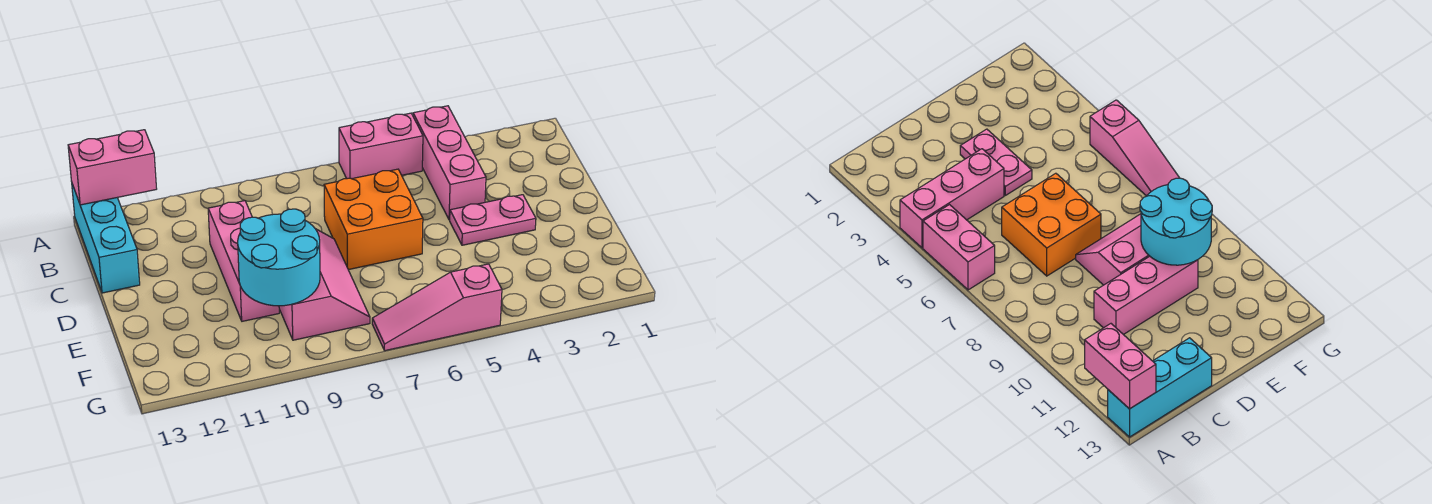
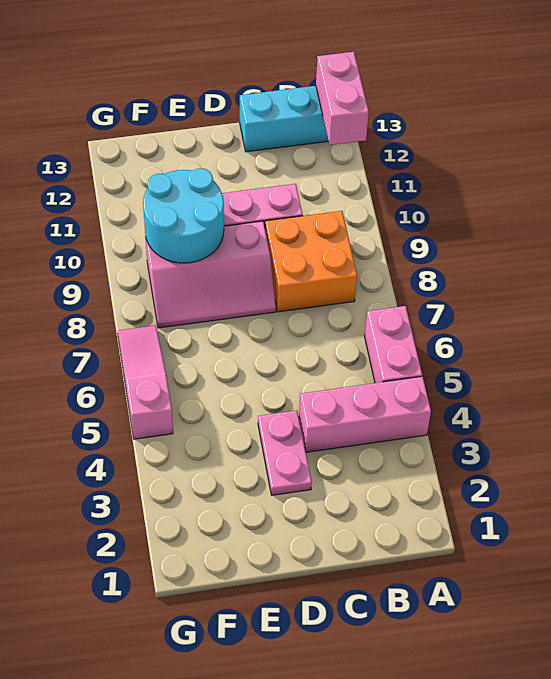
orange 2x2 brick [324,169,423,270] -> orange 2x2 brick moved to [265,211,357,312]

